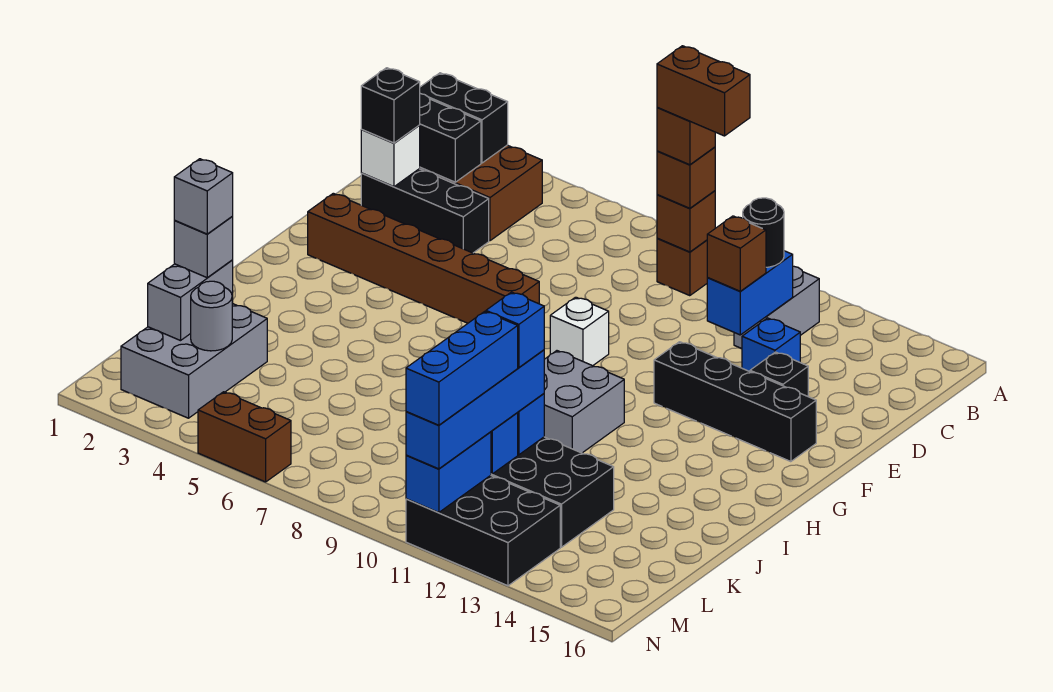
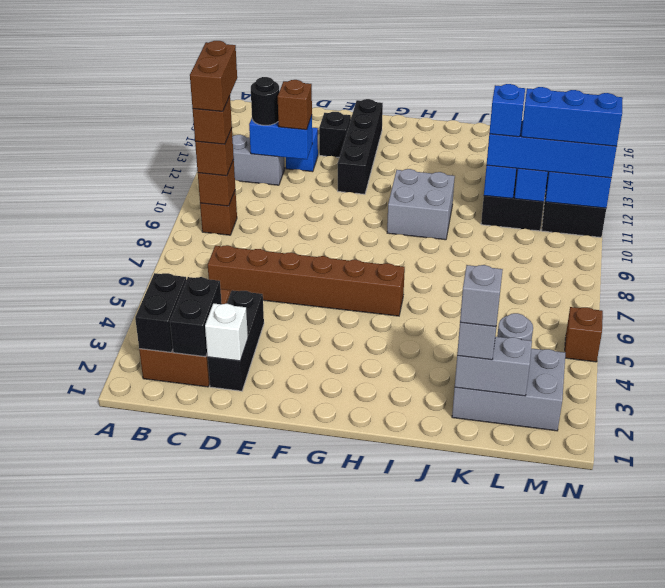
black 1x1 brick [361,68,420,143] -> none
brown 1x6 brick [308,193,539,323] -> brown 1x6 brick turned to [208,245,405,316]
white 1x1 brick [550,297,609,366] -> none
brown 1x2 brick [198,392,291,482] -> brown 1x1 brick [565,307,603,362]

